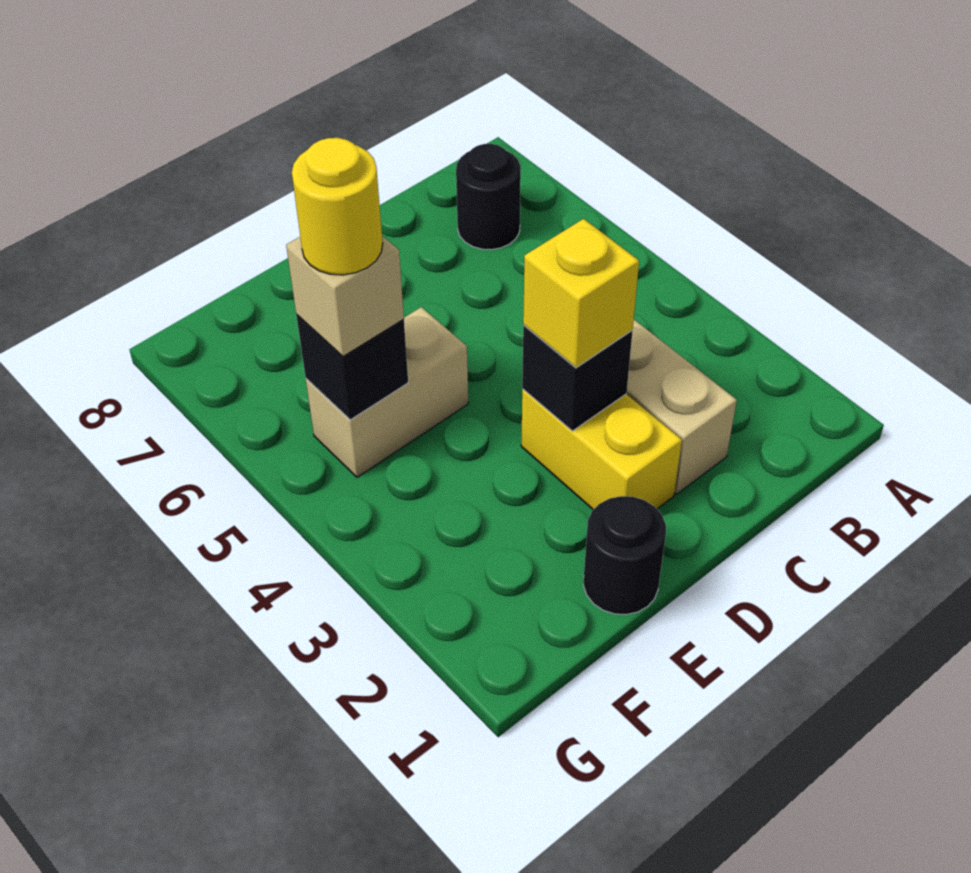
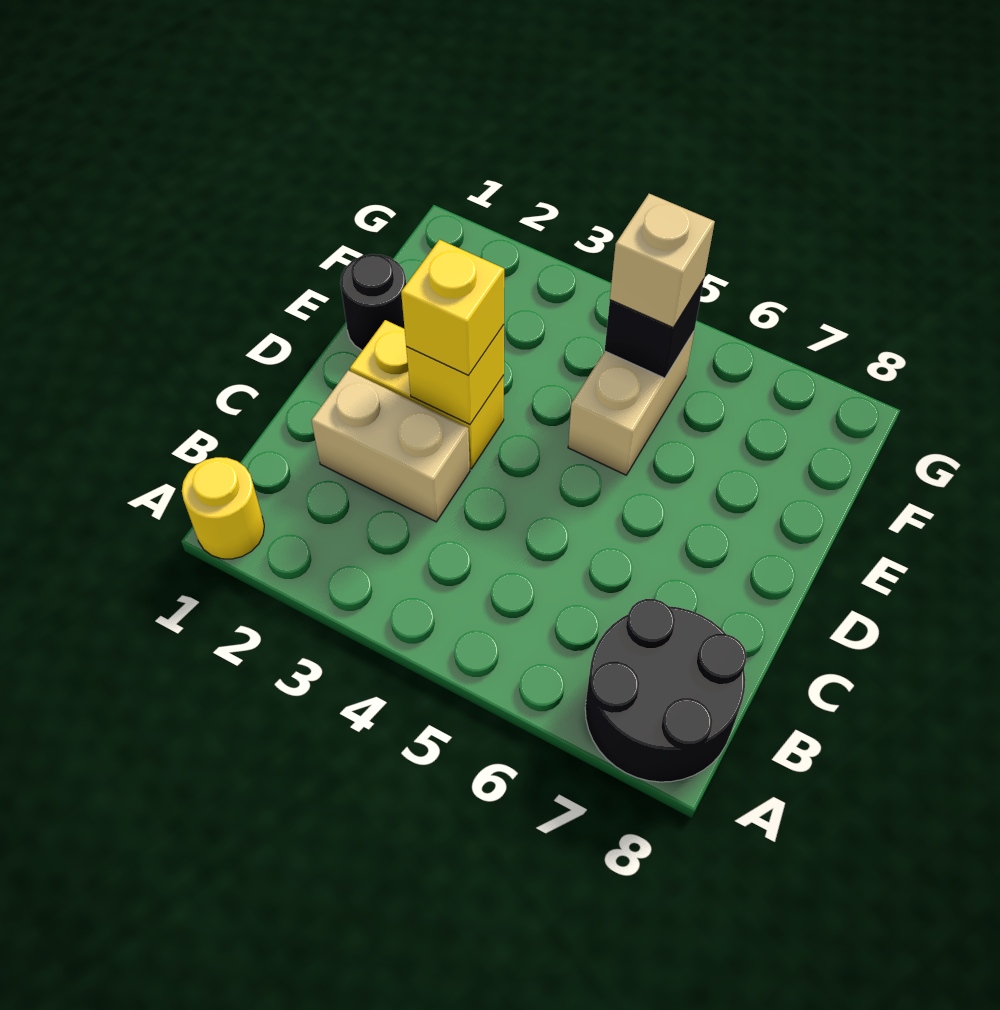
black 1x1 round brick [456,144,521,250] -> black 2x2 round brick [585,599,747,782]
black 1x1 brick [522,326,633,431] -> yellow 1x1 brick [406,325,504,425]
yellow 1x1 round brick [292,138,383,275] -> yellow 1x1 round brick moved to [182,457,264,559]

